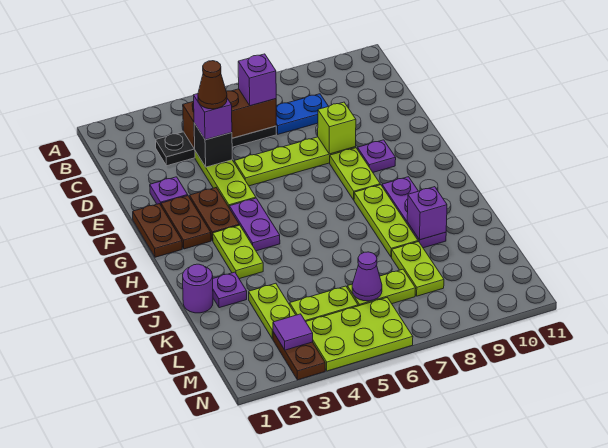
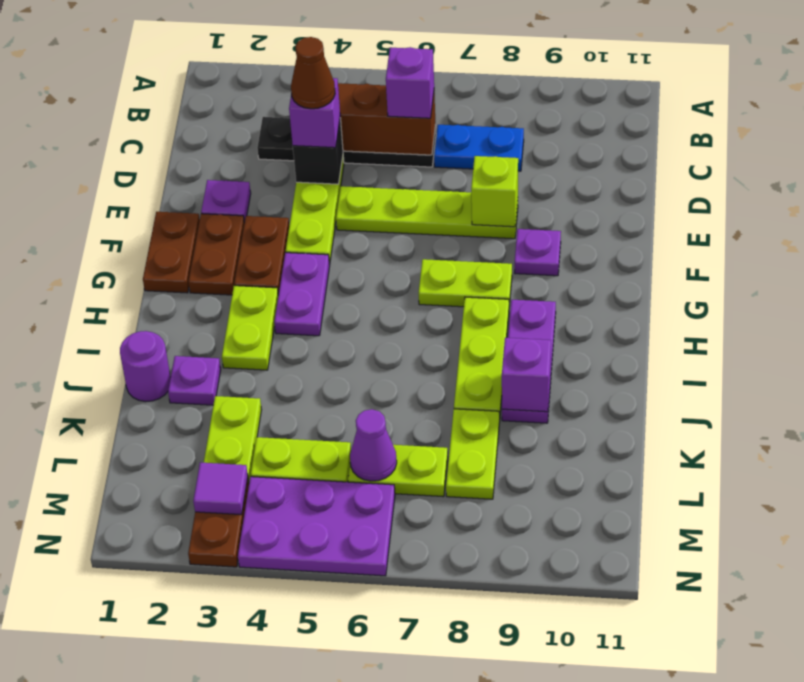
lime 1x2 plate [330,148,380,200] -> lime 1x2 plate turned to [418,259,512,307]
lime 2x3 plate [306,298,413,371] -> purple 2x3 plate [238,477,395,576]

